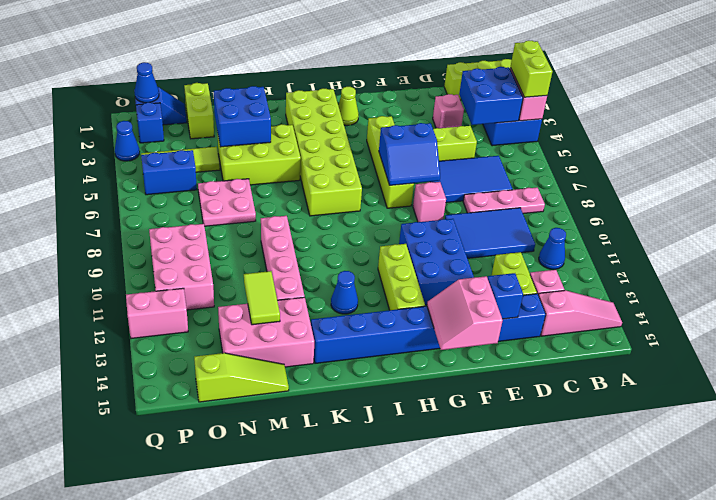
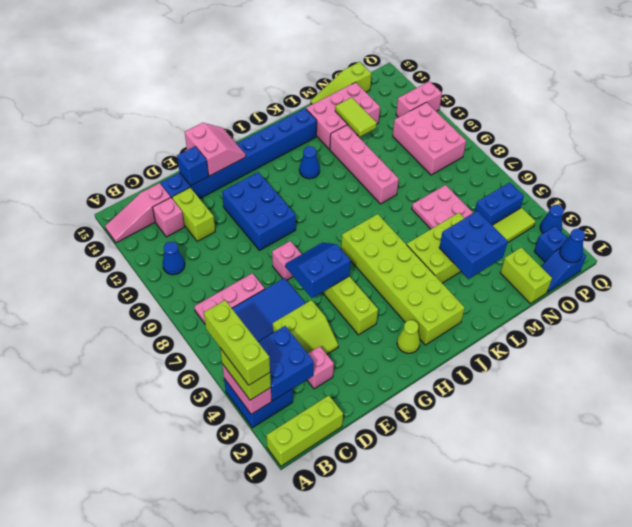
blue 2x3 tile [445,208,535,258] -> none
lime 1x3 brick [378,244,425,310] -> lime 1x3 brick moved to [204,300,270,385]

